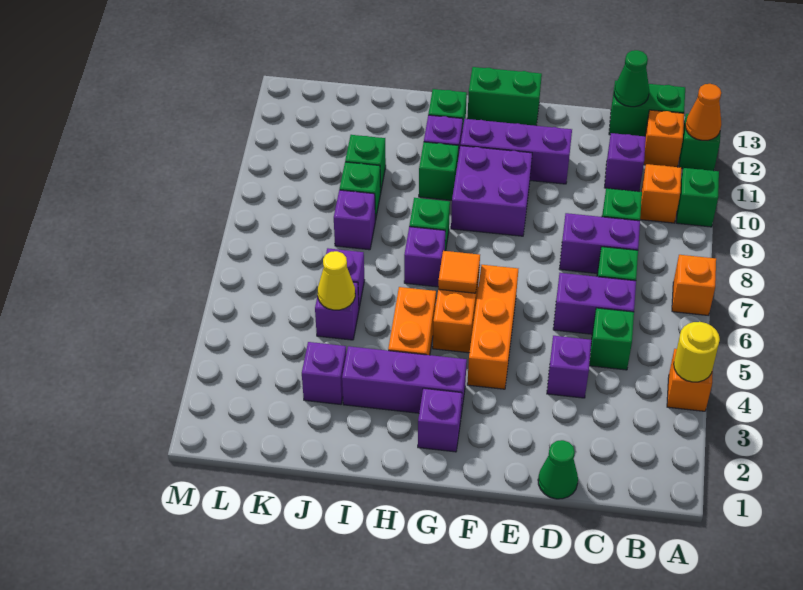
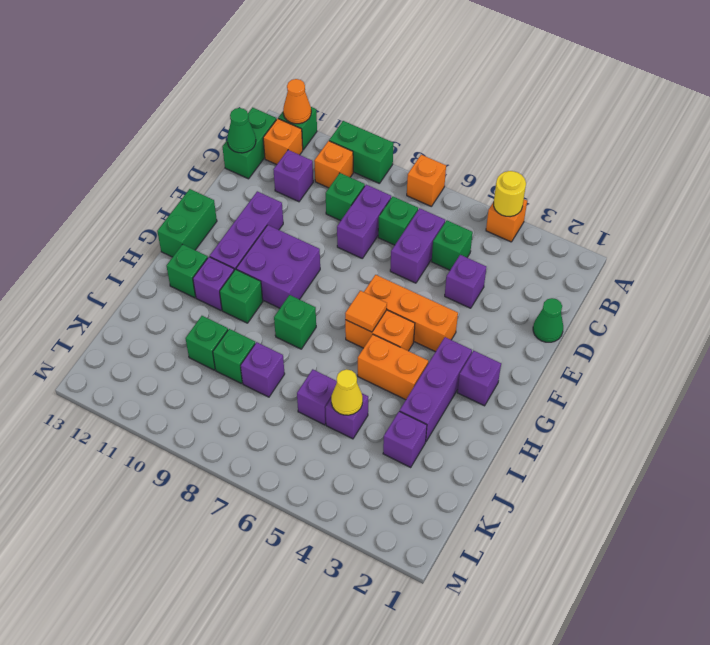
green 1x1 brick [676,168,719,227] -> green 1x2 brick [329,121,393,183]
purple 1x1 brick [404,227,445,287] -> none

